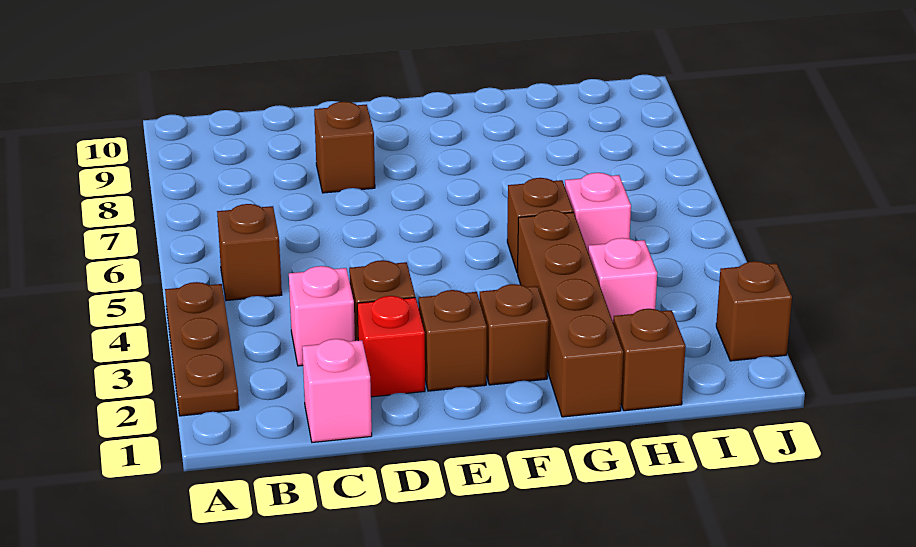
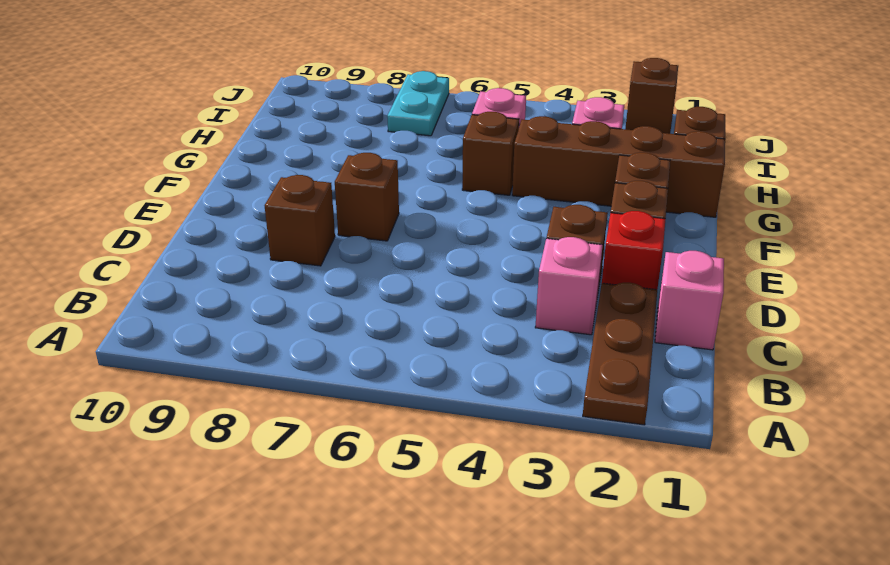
brown 1x3 plate [165,282,239,416] -> brown 1x3 plate turned to [583,283,657,425]
brown 1x1 brick [217,204,282,301] -> brown 1x1 brick moved to [335,153,399,241]
none -> cyan 1x2 plate [387,71,449,136]

